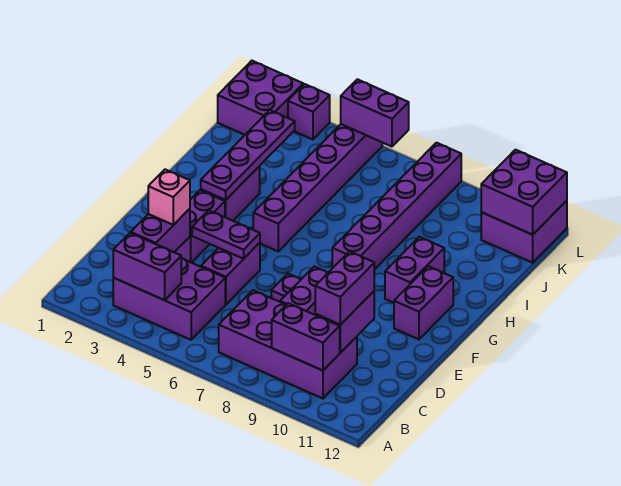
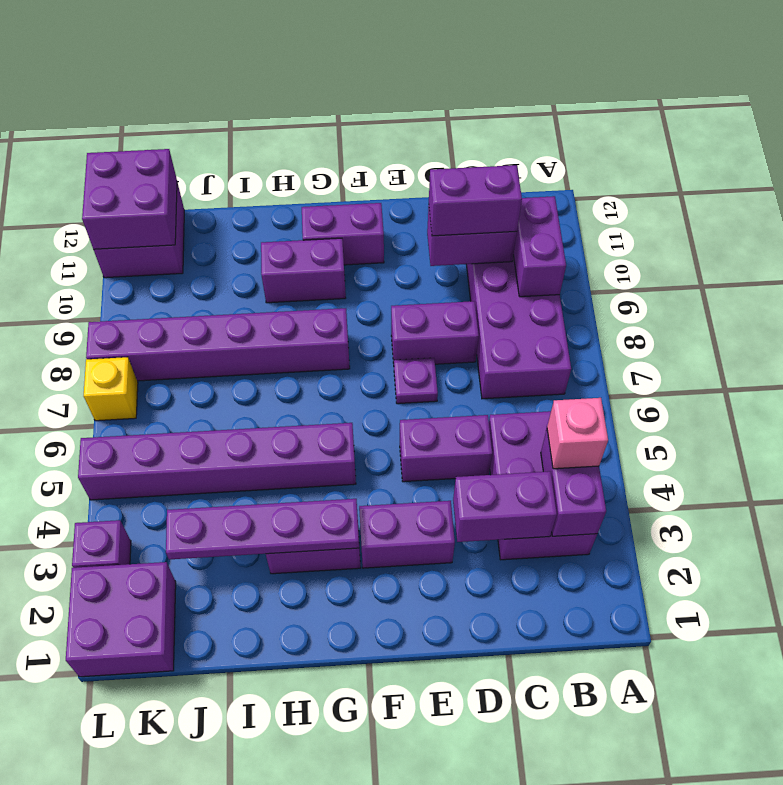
pink 1x1 brick [148,169,190,225] -> pink 1x1 brick moved to [547,398,608,469]
purple 1x2 plate [192,210,260,259] -> none
purple 1x2 brick [341,79,409,147] -> none
none -> yellow 1x1 brick [84,357,138,421]

